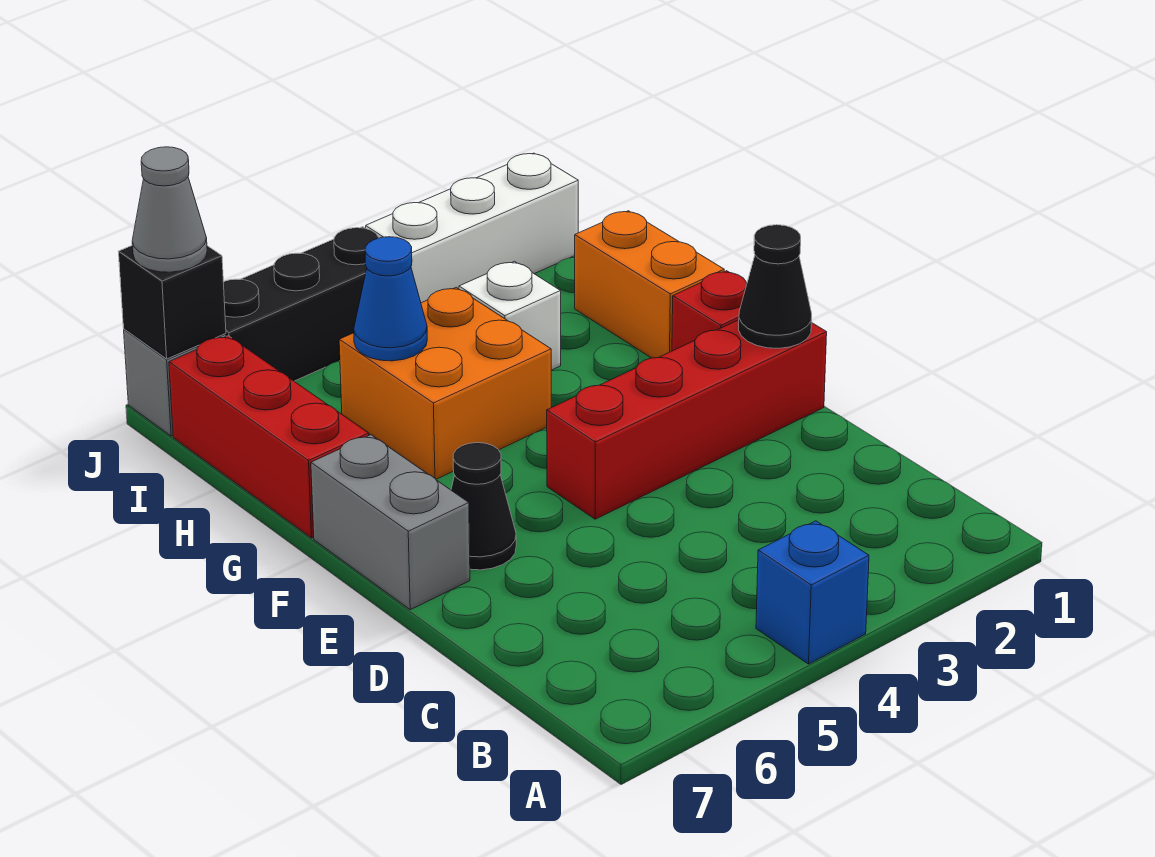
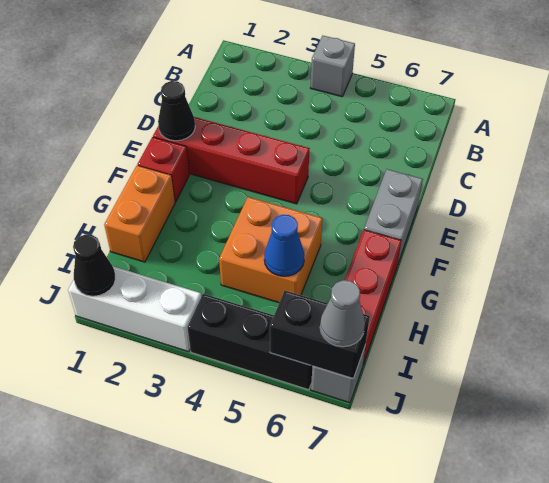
blue 1x1 brick [756,521,869,664] -> grey 1x1 brick [311,36,355,97]
black 1x1 cone [451,443,516,570] -> black 1x1 cone moved to [73,234,115,296]
white 1x1 brick [459,261,561,370] -> none
black 1x1 brick [119,245,226,359] -> black 1x2 brick [270,291,370,379]

